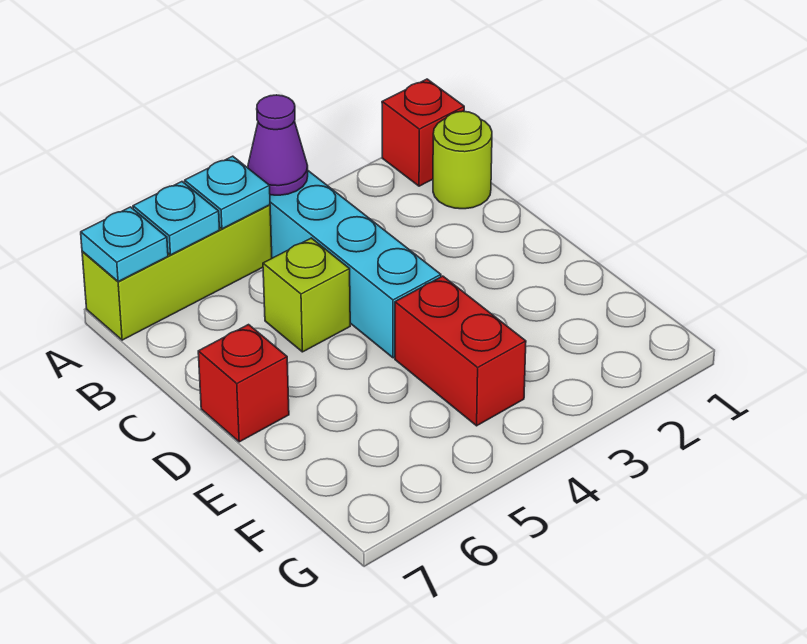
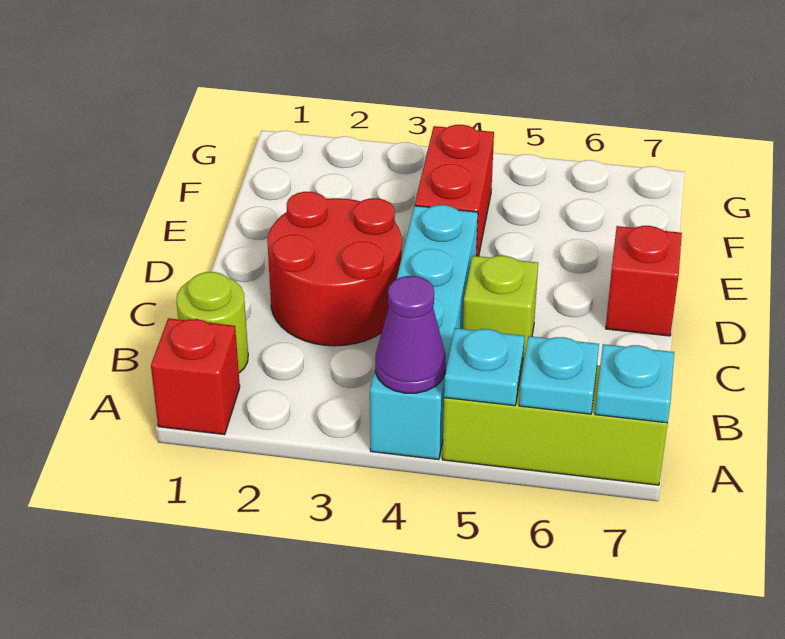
none -> red 2x2 round brick [267,192,402,346]

